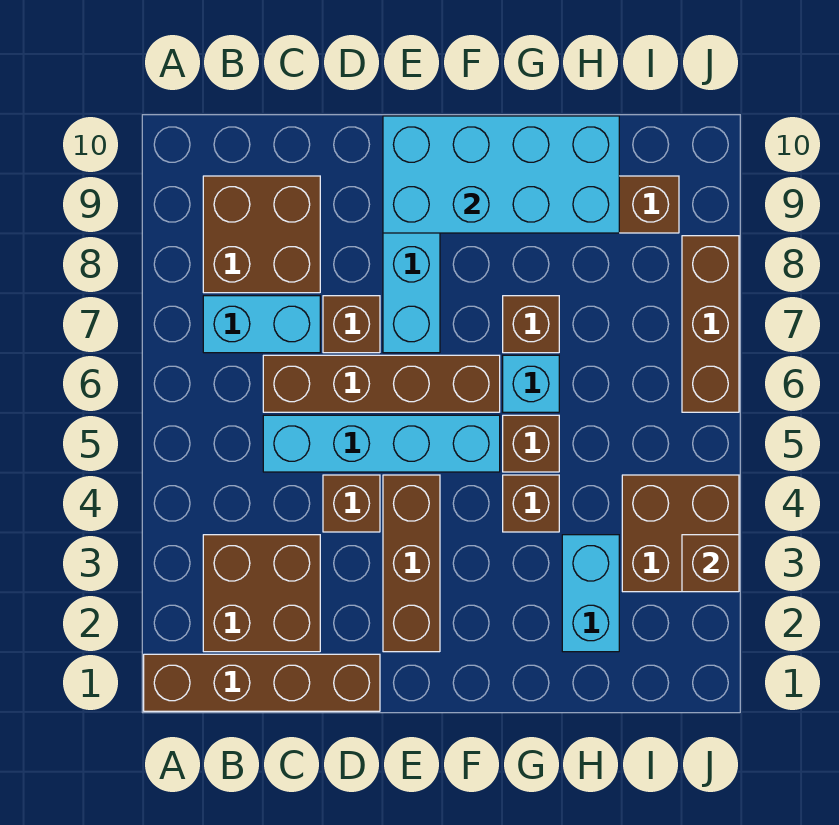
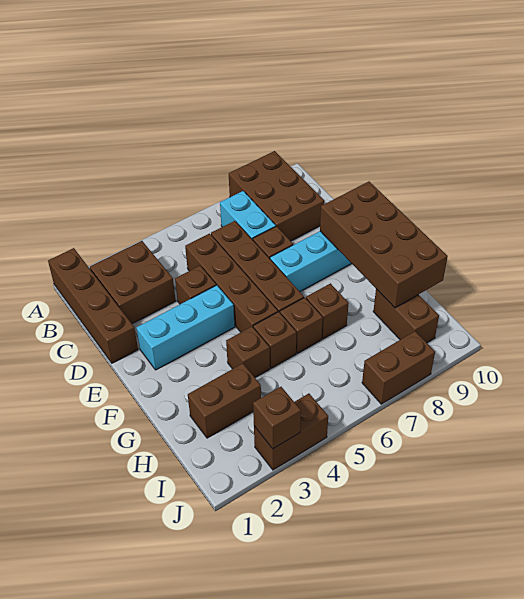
brown 2x2 brick [203,176,320,293] -> brown 2x3 brick [229,151,324,241]
cyan 1x4 brick [263,415,500,472] -> brown 1x4 brick [185,233,278,332]
brown 1x3 brick [383,475,440,652] -> cyan 1x3 brick [136,285,235,370]
cyan 2x4 brick [383,116,619,233] -> brown 2x4 brick [320,182,448,308]
cyan 1x1 brick [503,355,559,412] -> brown 1x1 brick [280,298,323,353]
cyan 1x2 brick [562,535,619,652] -> brown 1x2 brick [188,363,261,438]
brown 2x2 brick [622,475,739,592] -> brown 1x2 brick [254,394,328,470]
brown 1x3 brick [682,236,739,412] -> brown 1x2 brick [362,331,435,404]

